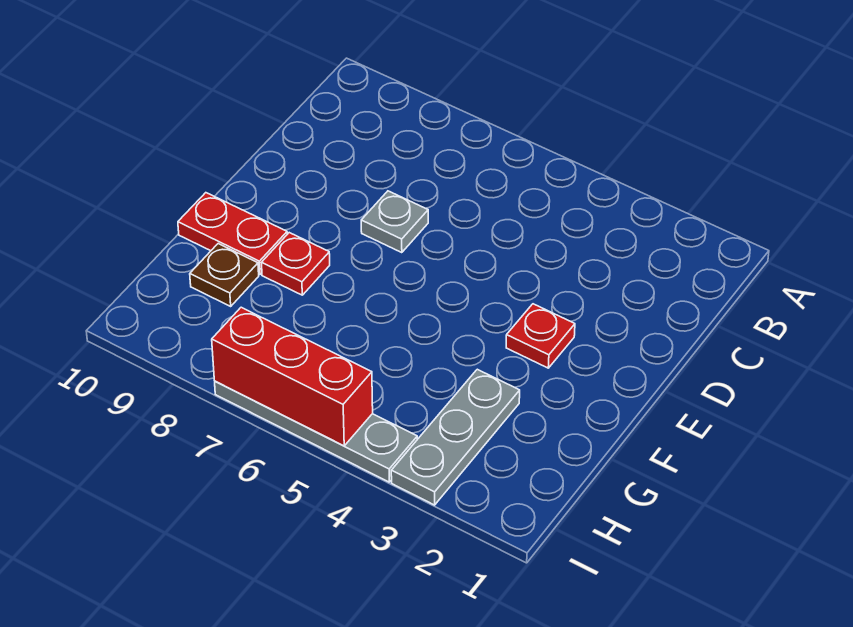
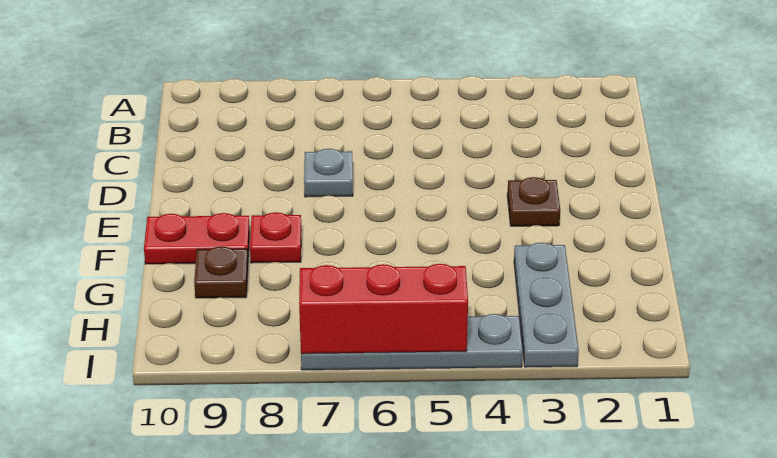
red 1x1 plate [506,304,575,368] -> brown 1x1 plate [507,177,560,226]

